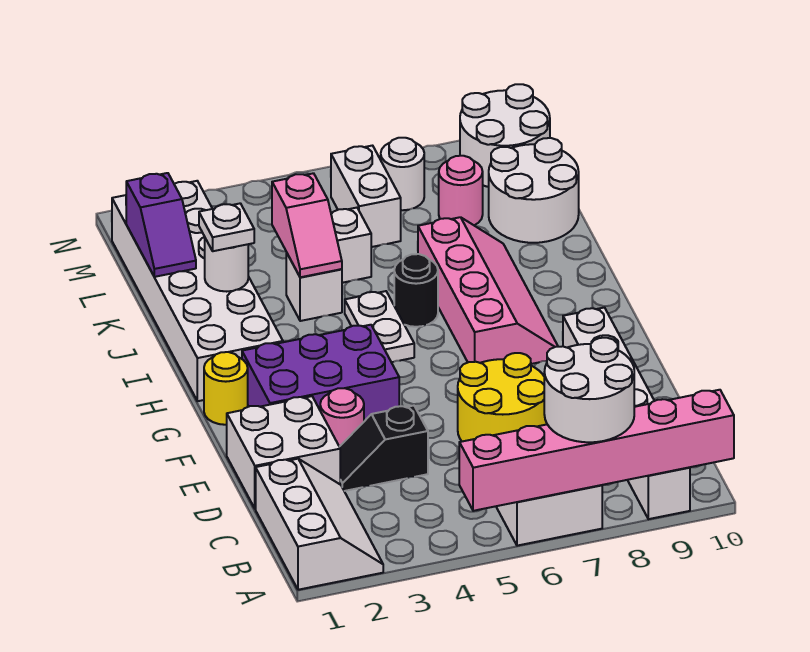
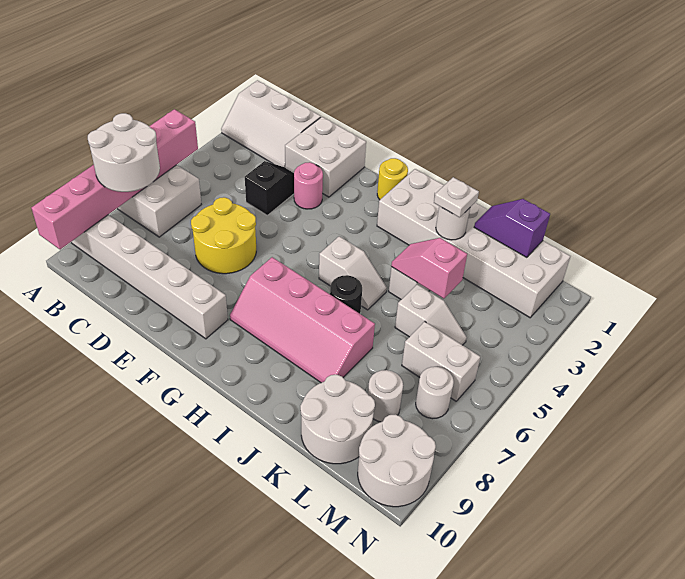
purple 2x3 brick [242,325,399,421] -> none
white 1x2 plate [345,291,414,362] -> white 1x2 slope [319,236,387,310]
pink 1x1 round brick [439,156,483,225] -> white 1x1 round brick [368,370,403,422]

